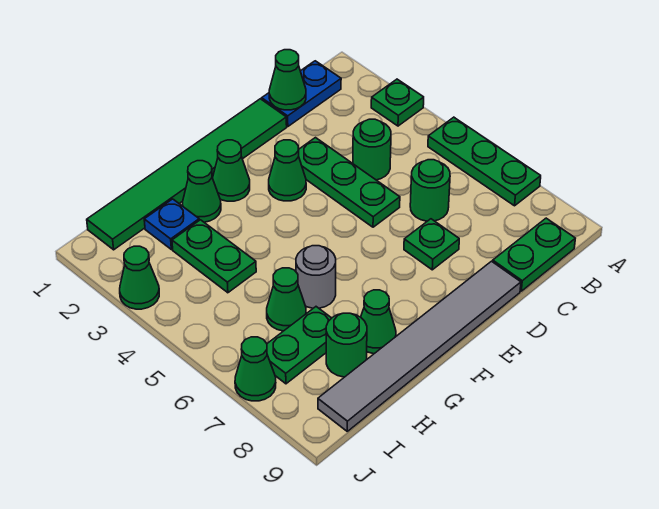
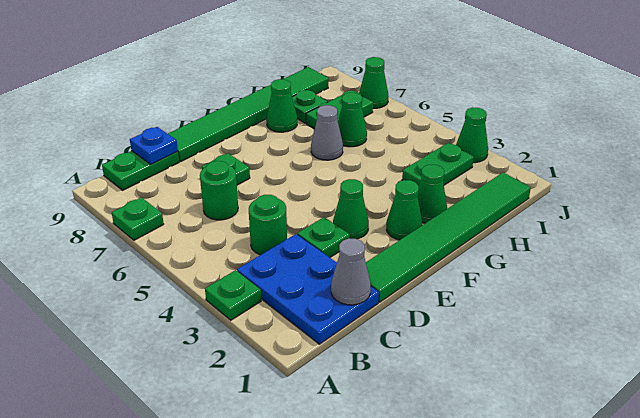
green 1x3 plate [428,117,541,206] -> green 1x1 plate [112,197,164,240]
blue 1x2 plate [262,61,341,127] -> blue 2x3 plate [237,234,379,344]
green 1x1 cone [269,50,306,110] -> grey 1x1 cone [331,238,371,305]
green 1x3 plate [299,138,400,227] -> green 1x1 plate [297,217,350,257]
grey 1x6 tile [318,261,521,431] -> green 1x6 tile [168,67,329,162]
grey 1x1 round brick [296,246,336,308] -> grey 1x1 cone [311,105,343,160]
blue 1x1 plate [144,199,199,249] -> blue 1x1 plate moved to [130,127,178,164]
green 1x2 plate [172,220,256,293] -> green 1x2 plate turned to [402,143,474,186]
green 1x1 round brick [326,313,367,377] -> green 1x1 plate [292,90,328,123]

